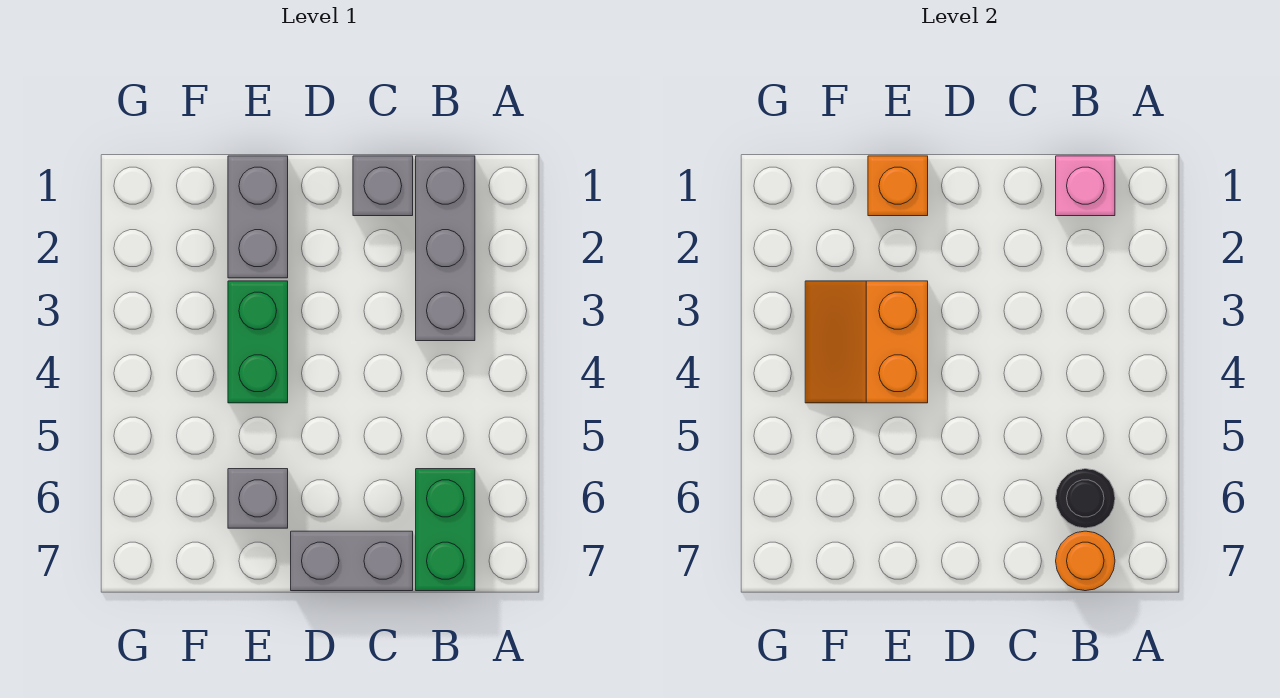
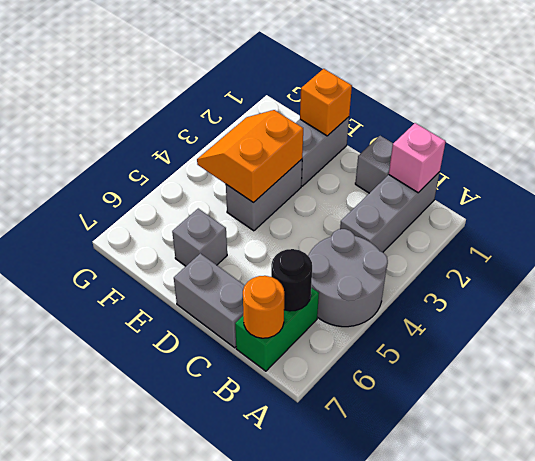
none -> grey 2x2 round brick [308,229,388,327]
green 1x2 brick [228,281,288,403] -> grey 1x2 brick [226,159,302,231]

